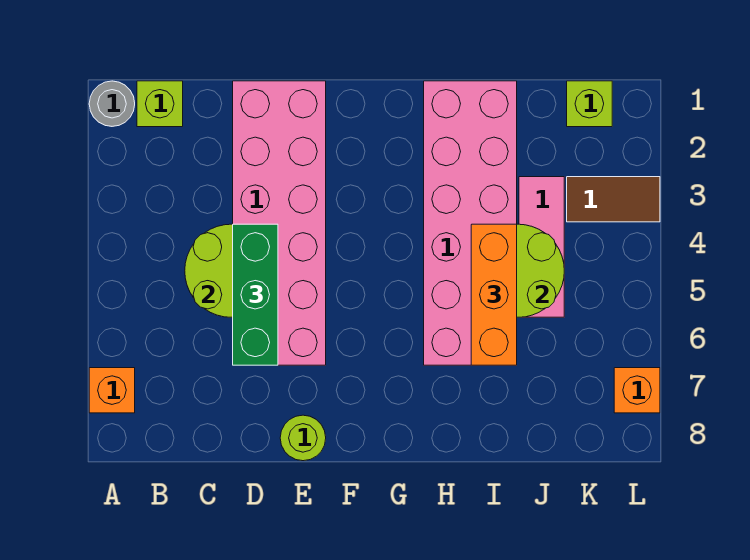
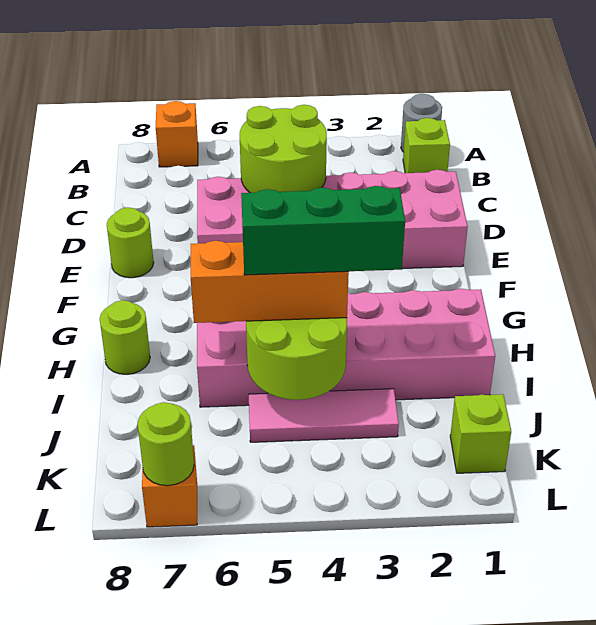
green 1x3 brick [233,224,278,365] -> green 1x3 brick moved to [241,186,405,275]
none -> lime 1x1 round brick [100,300,150,374]
brown 1x2 tile [567,177,660,222] -> none
none -> lime 1x1 round brick [138,402,194,486]

